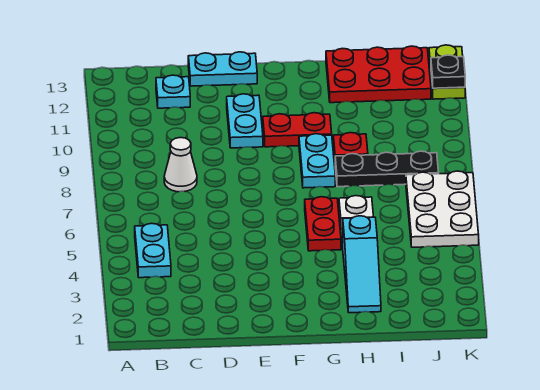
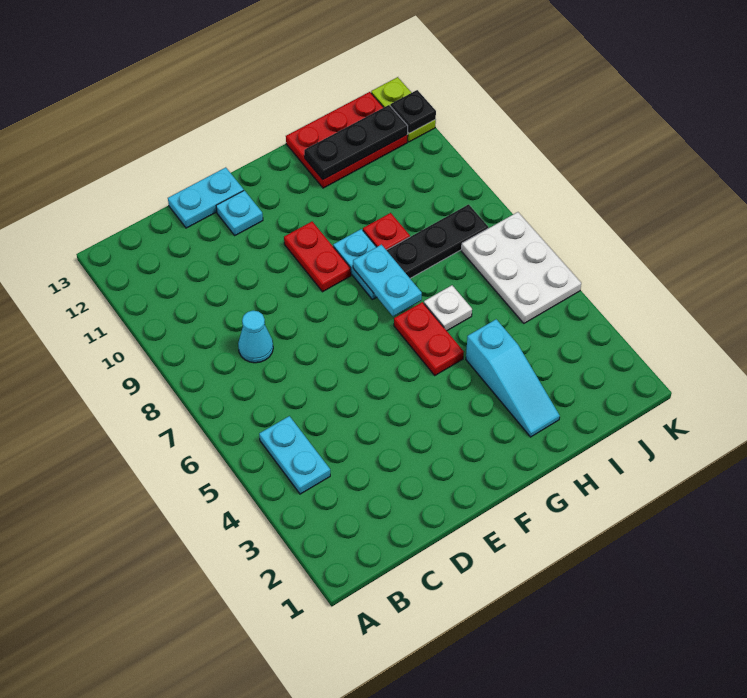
white 1x1 cone [164,138,197,192] -> cyan 1x1 cone [238,311,273,363]
cyan 1x1 plate [156,75,190,108] -> cyan 1x1 plate moved to [216,190,263,235]
cyan 1x2 plate [227,94,263,148] -> cyan 1x2 plate moved to [353,245,422,316]
red 1x2 plate [263,113,332,147] -> red 1x2 plate turned to [284,222,351,292]
none -> black 1x3 plate [304,105,408,180]

